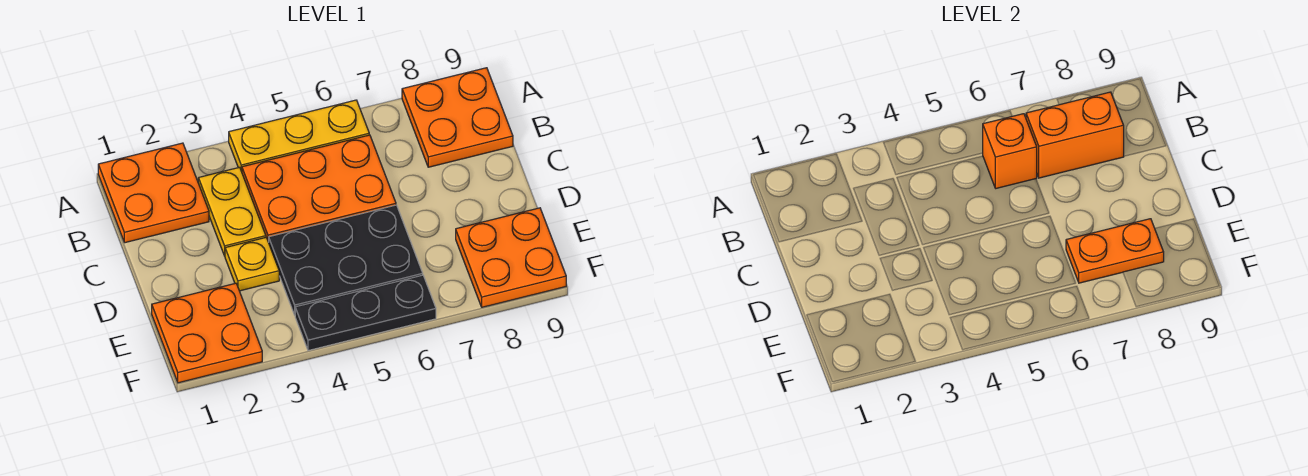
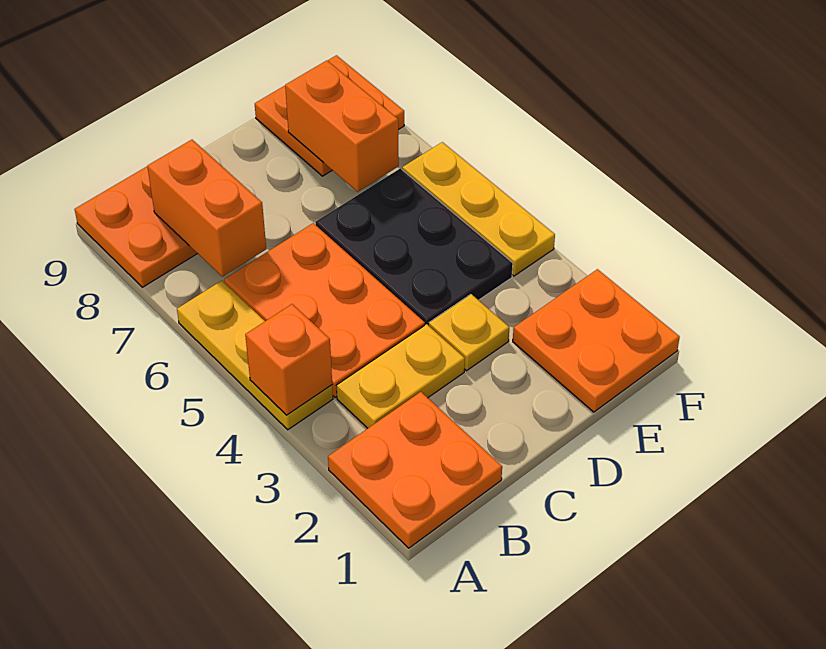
orange 1x1 brick [983,114,1037,188] -> orange 1x1 brick moved to [245,304,332,415]
orange 1x2 plate [1066,219,1164,283] -> orange 1x2 brick [285,61,399,192]
black 1x3 plate [295,275,436,350] -> yellow 1x3 plate [402,142,555,276]

